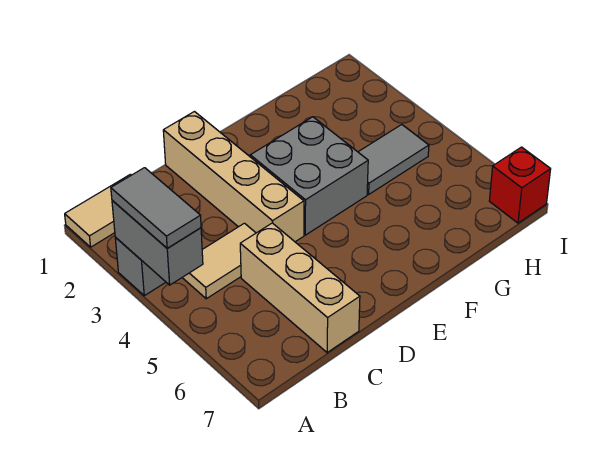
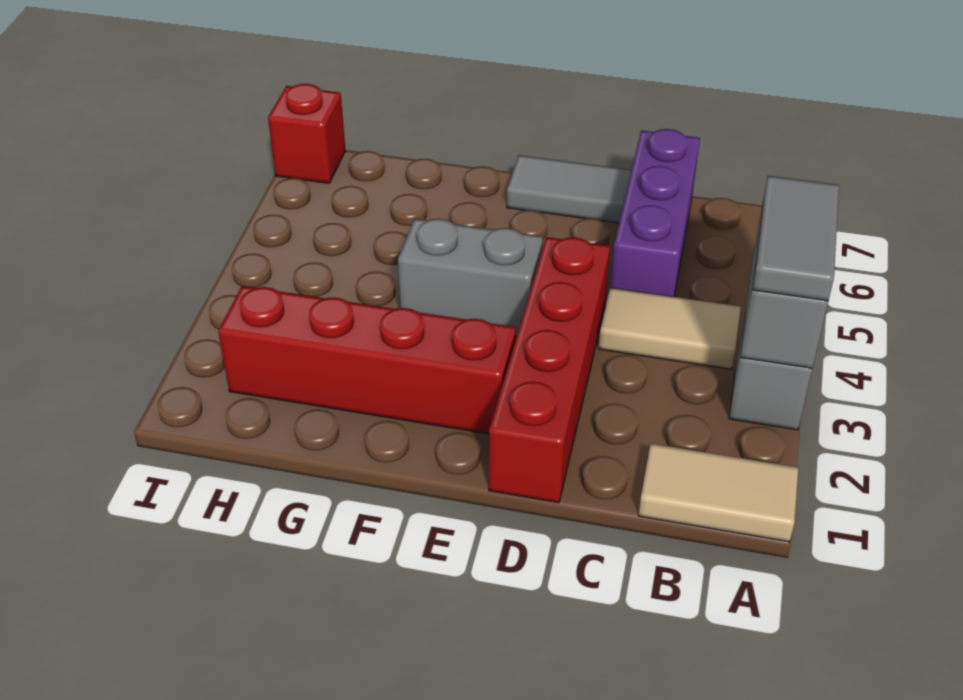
tan 1x3 brick [240,223,360,353] -> purple 1x3 brick [610,129,700,297]
tan 1x4 brick [163,112,304,242] -> red 1x4 brick [489,237,610,503]
none -> red 1x4 brick [218,286,516,434]
grey 2x2 brick [250,117,368,235] -> grey 1x2 brick [398,219,543,337]
grey 1x2 tile [358,125,429,194] -> grey 1x2 tile moved to [507,155,632,223]

